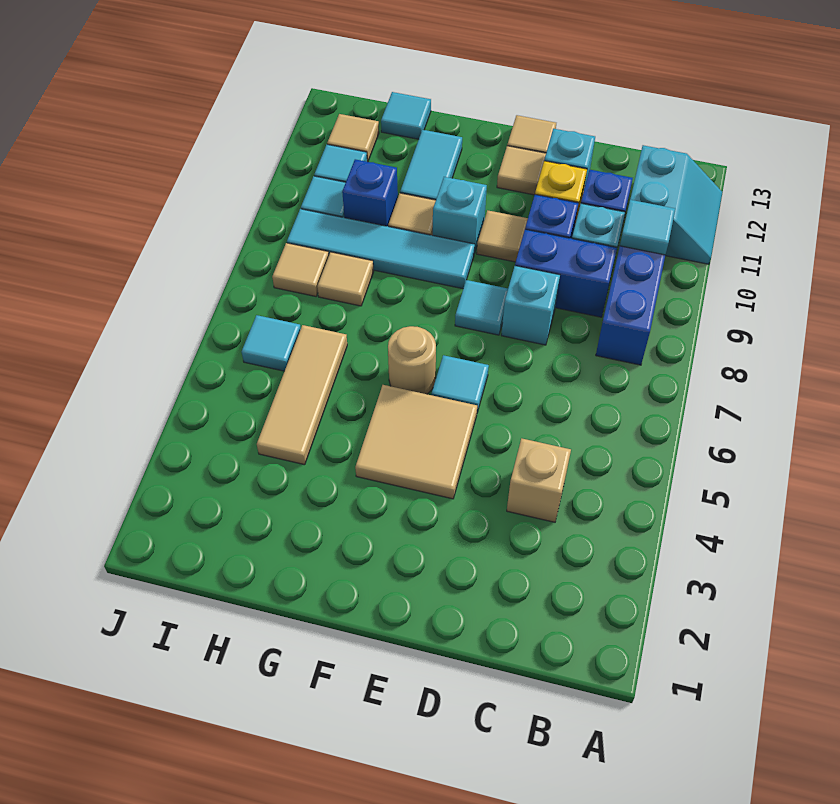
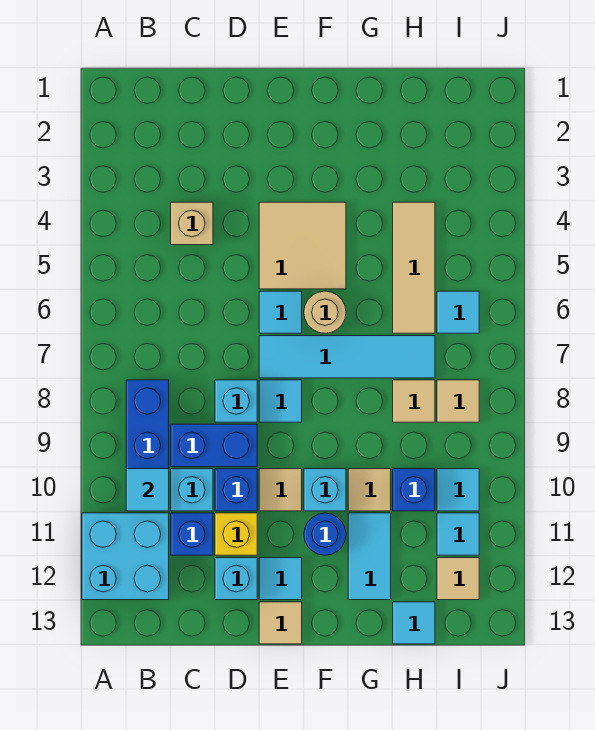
cyan 2x2 slope [630,145,722,264] -> cyan 2x2 brick [82,513,169,600]
tan 1x1 tile [497,146,546,195] -> cyan 1x1 tile [259,558,302,600]
cyan 1x4 tile [287,209,475,289] -> cyan 1x4 tile moved to [259,336,435,378]
none -> blue 1x1 round brick [304,513,346,555]

